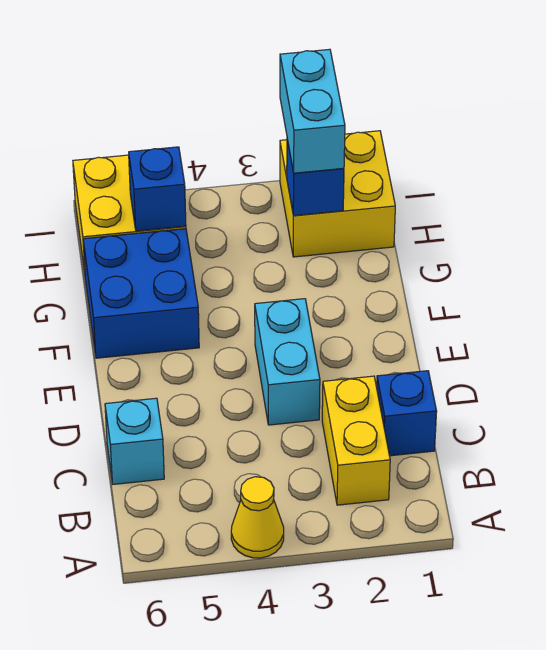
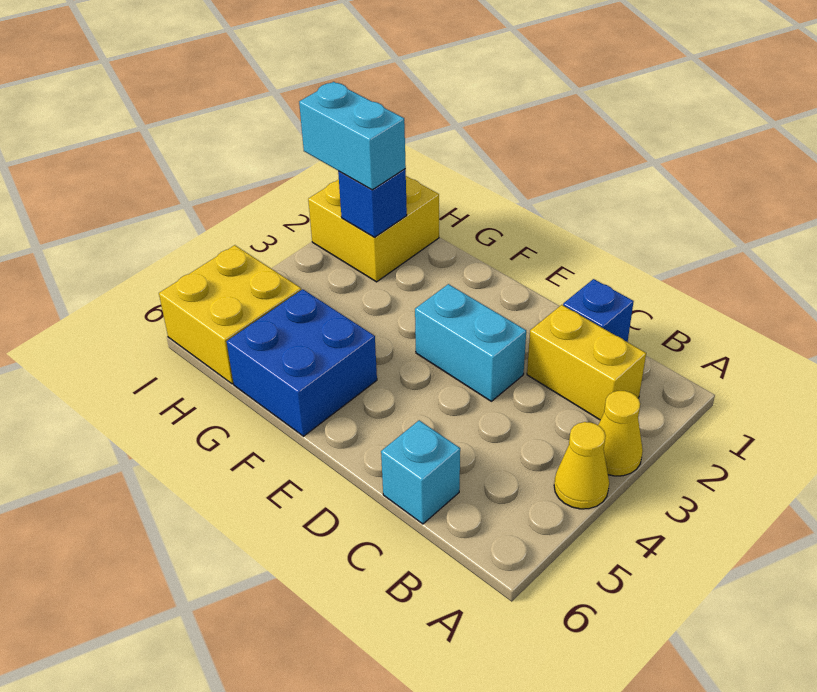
none -> yellow 1x1 cone [598,391,643,476]
blue 1x1 brick [129,147,186,231] -> none

